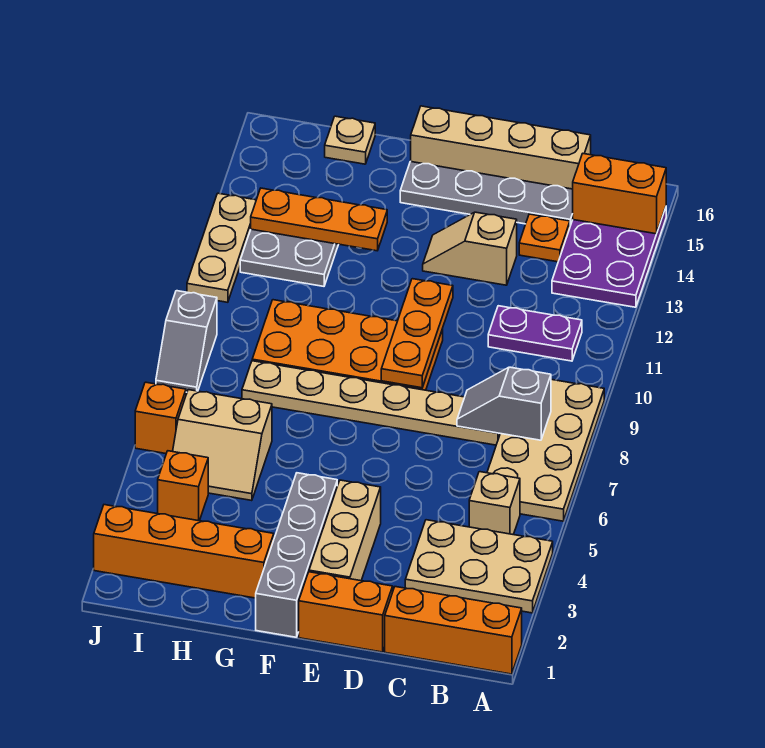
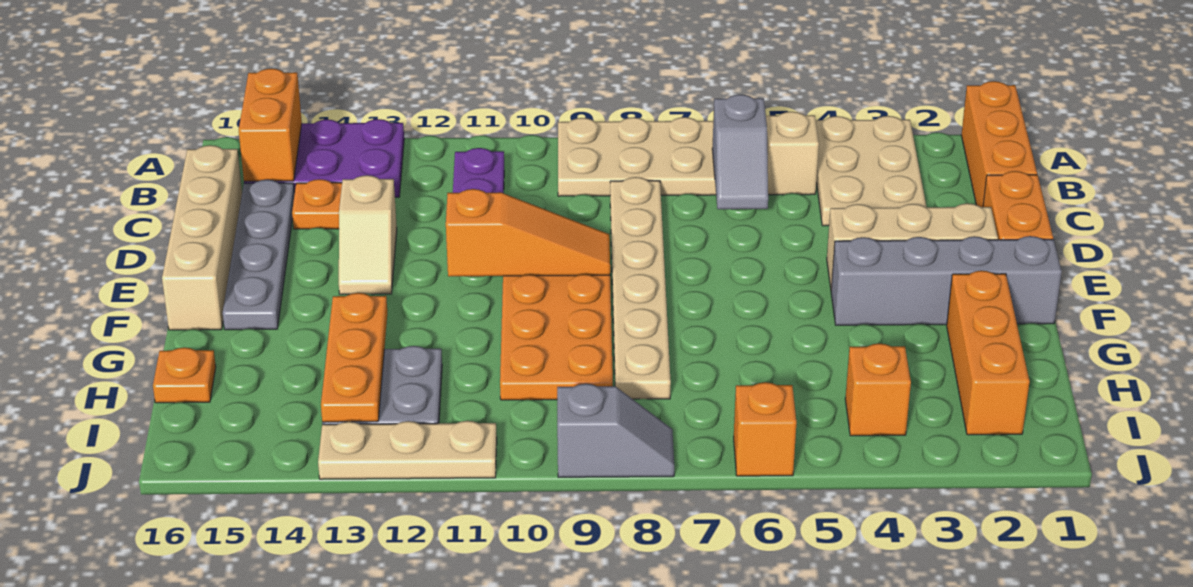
grey 1x2 slope [457,367,551,440] -> grey 1x2 slope moved to [712,95,768,209]
orange 1x3 plate [381,279,453,388] -> orange 1x3 slope [446,189,610,276]
orange 1x4 brick [94,505,274,598] -> orange 1x3 brick [947,271,1030,435]
tan 2x2 slope [173,390,272,501] -> none
tan 1x1 plate [325,116,375,164] -> orange 1x1 plate [153,347,216,403]

